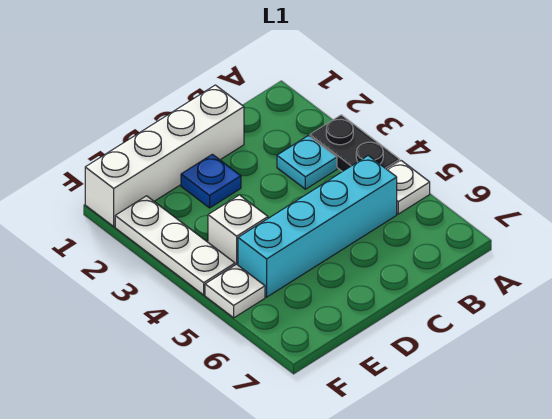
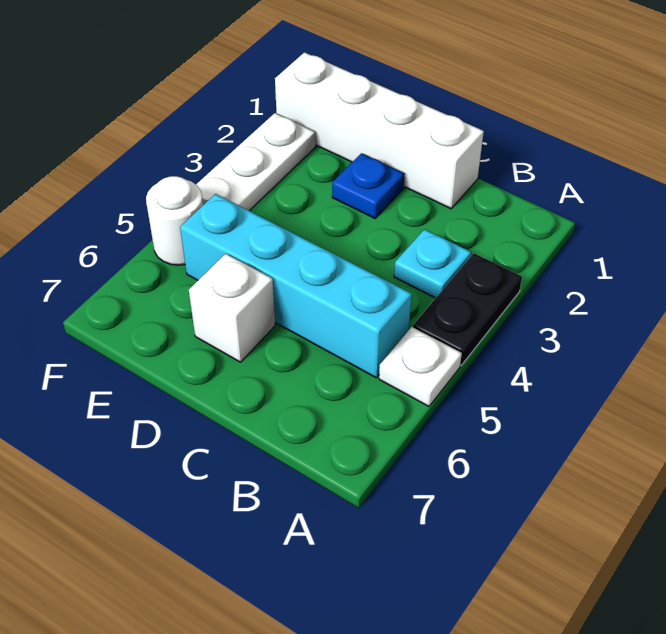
white 1x1 brick [208,195,268,265] -> white 1x1 brick moved to [189,254,275,362]
white 1x1 plate [205,264,265,318] -> white 1x1 round brick [146,176,203,265]

